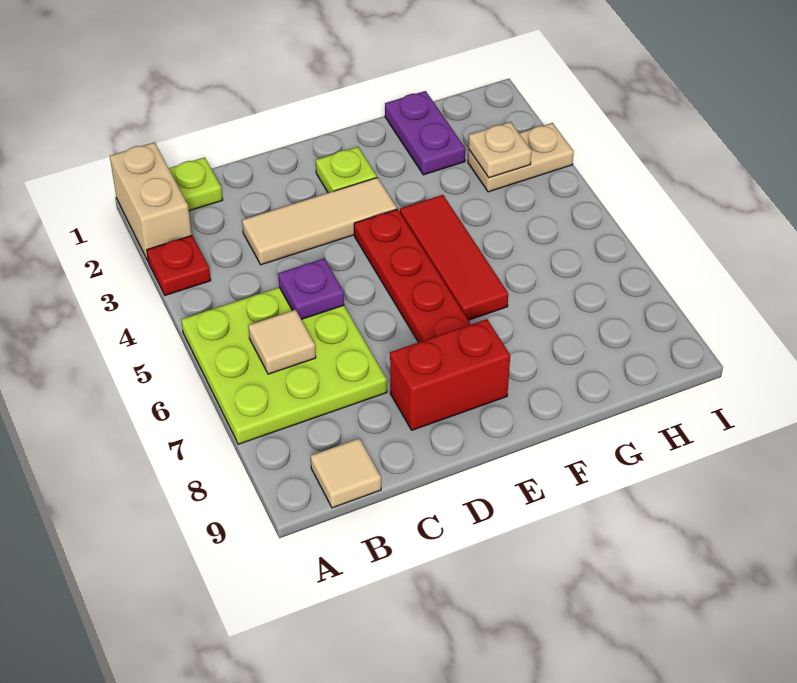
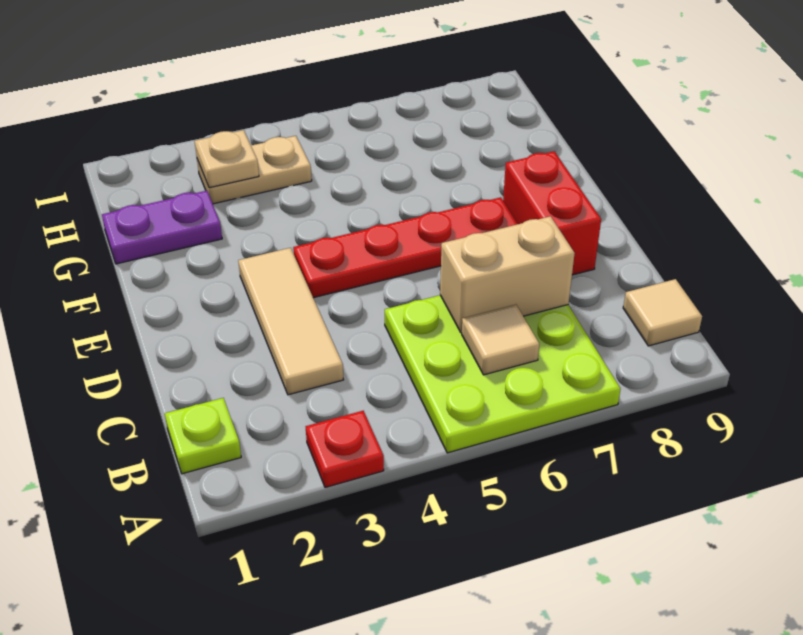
tan 1x2 brick [110,142,192,260] -> tan 1x2 brick moved to [440,216,575,333]
purple 1x1 plate [278,259,344,319] -> none
lime 1x1 plate [316,147,377,193] -> none
red 1x3 tile [400,195,508,320] -> none
tan 1x2 plate [468,123,574,192] -> tan 1x2 plate turned to [197,136,312,204]

